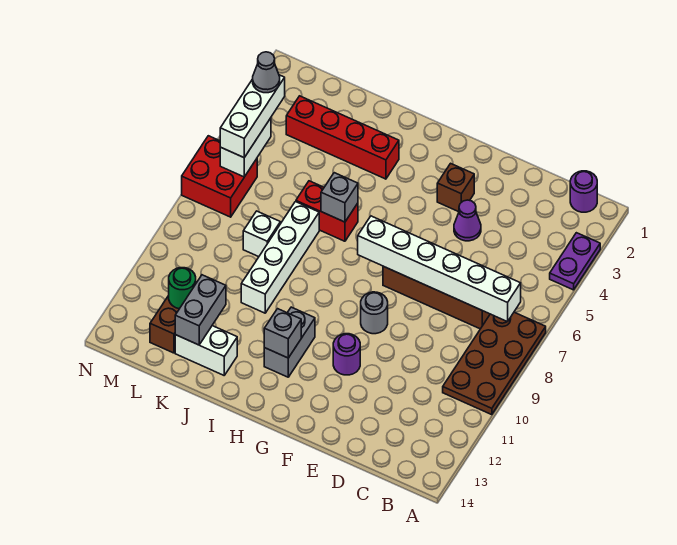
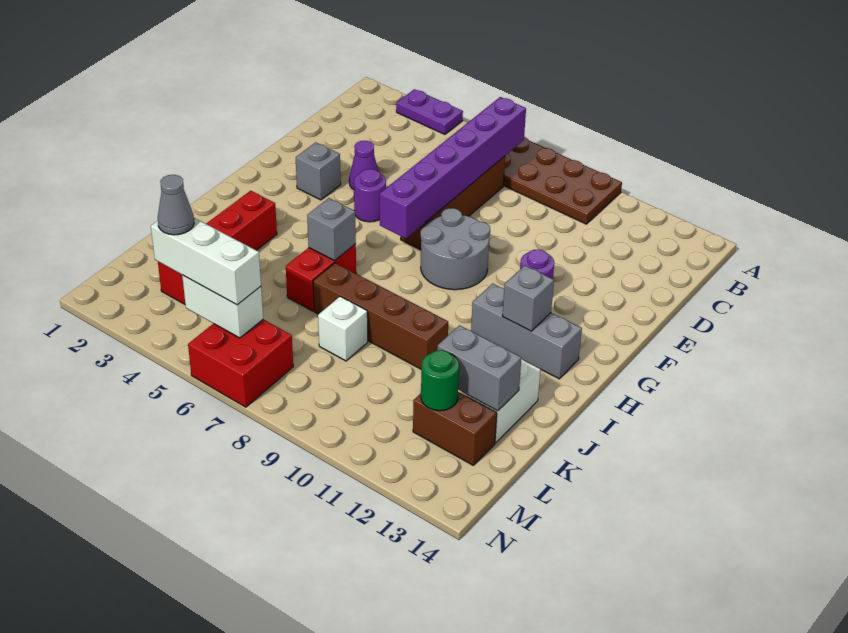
purple 1x1 round brick [570,171,597,212] -> purple 1x1 round brick moved to [354,169,386,222]
white 1x6 brick [358,216,521,322] -> purple 1x6 brick [380,97,526,238]
brown 1x1 brick [437,163,474,212] -> grey 1x1 brick [296,142,341,200]
grey 1x1 round brick [361,292,388,334] -> grey 2x2 round brick [420,208,490,290]
grey 1x2 brick [264,307,315,377] -> grey 1x3 brick [471,284,582,379]
white 1x4 brick [241,202,319,313] -> brown 1x4 brick [313,263,448,369]

